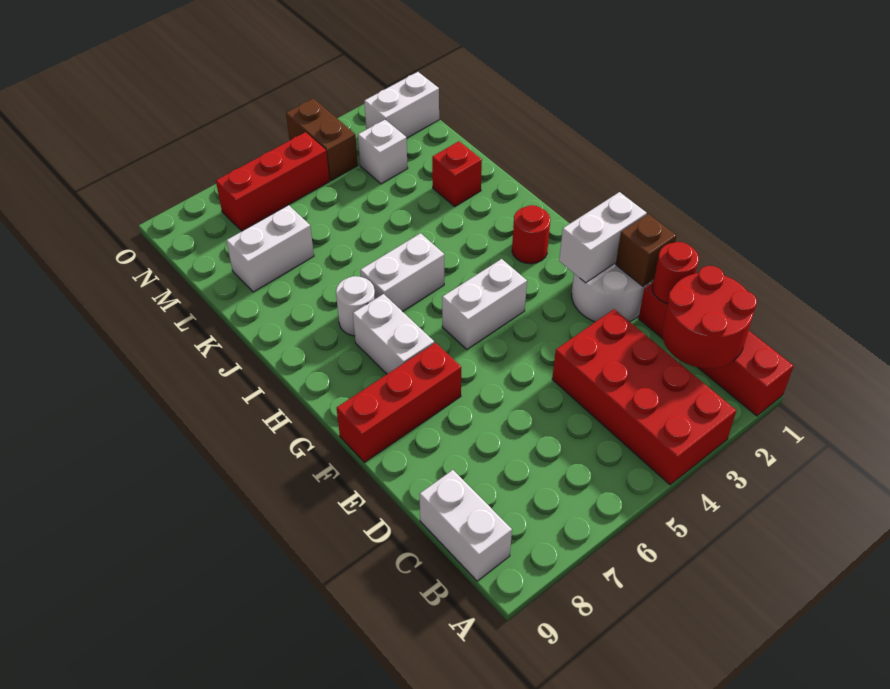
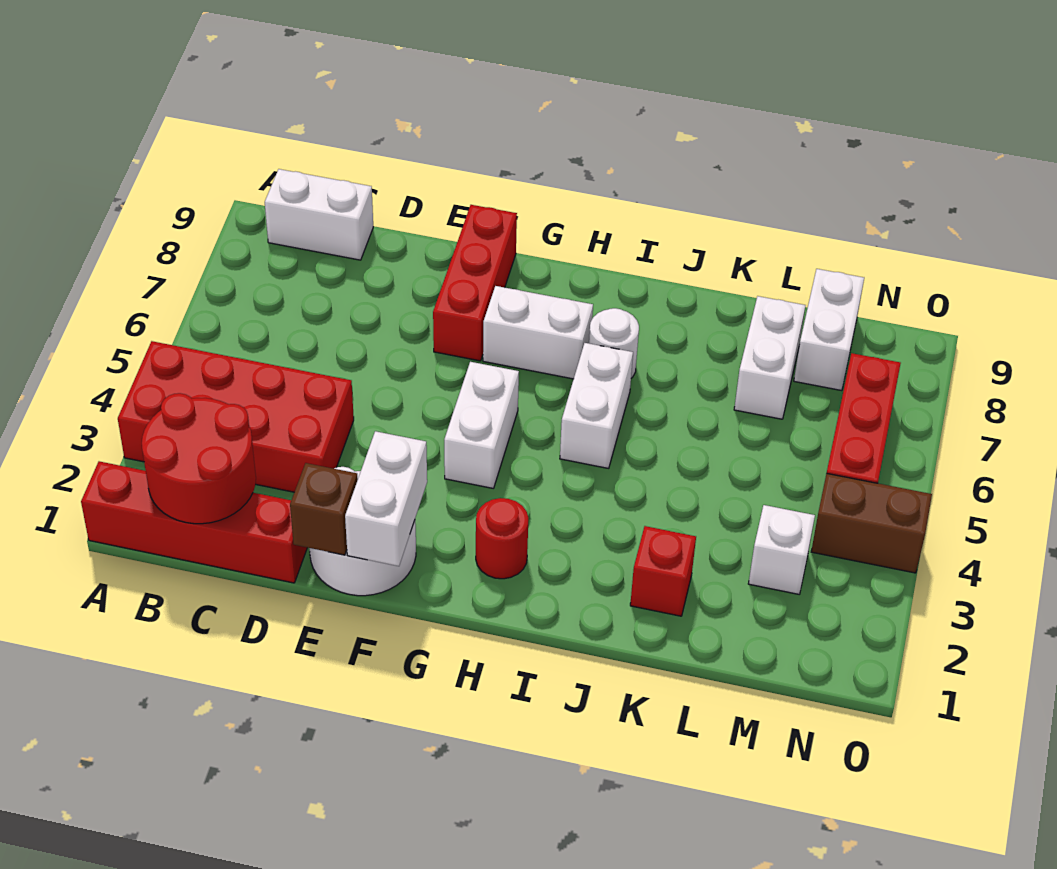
red 1x1 round brick [653,242,699,303] -> none
white 1x2 brick [364,72,439,138] -> white 1x2 brick moved to [794,269,864,391]

